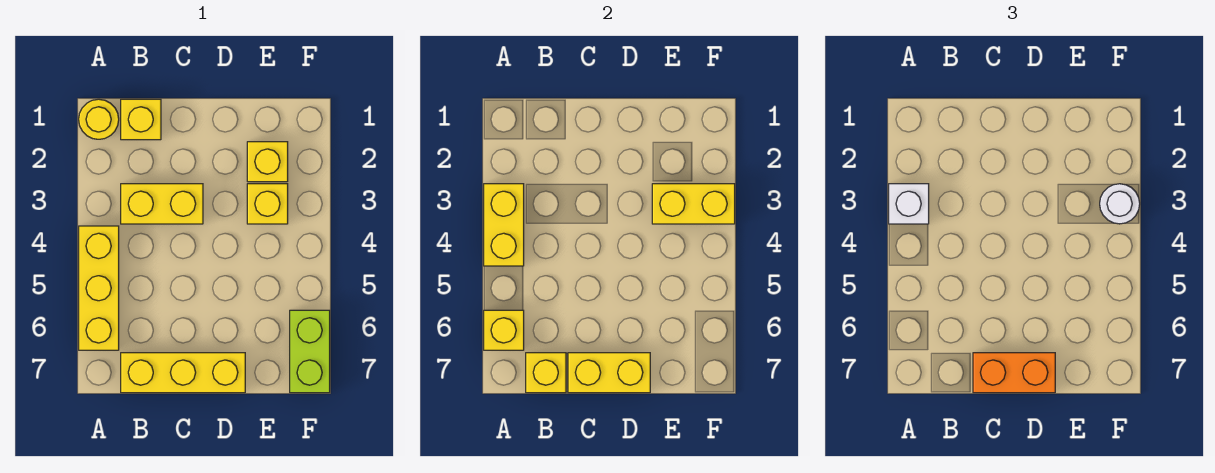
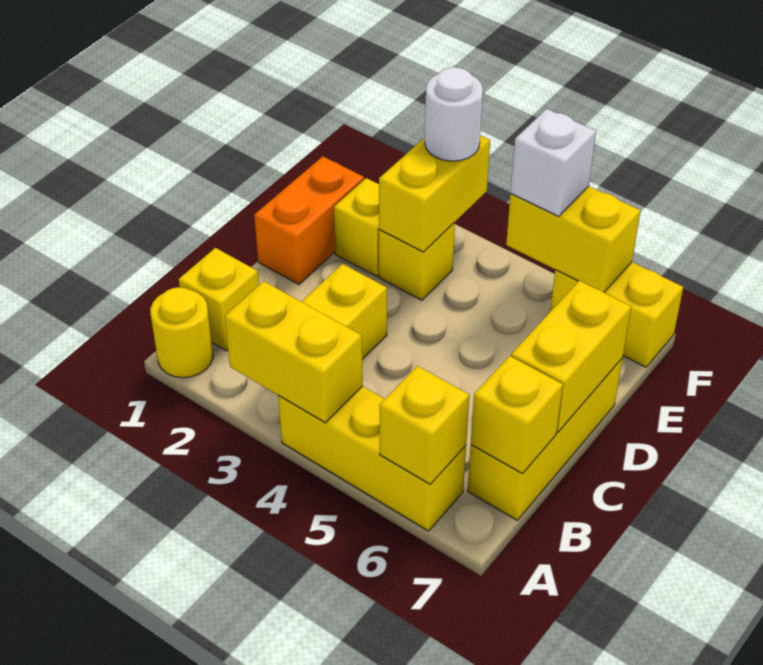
white 1x1 brick [889,184,929,224] -> white 1x1 brick moved to [511,109,596,216]
orange 1x2 brick [973,353,1055,393] -> orange 1x2 brick moved to [254,156,364,284]
none -> yellow 1x2 brick [506,186,641,292]
lime 1x2 brick [290,310,330,393] -> yellow 1x2 brick [550,262,683,367]

